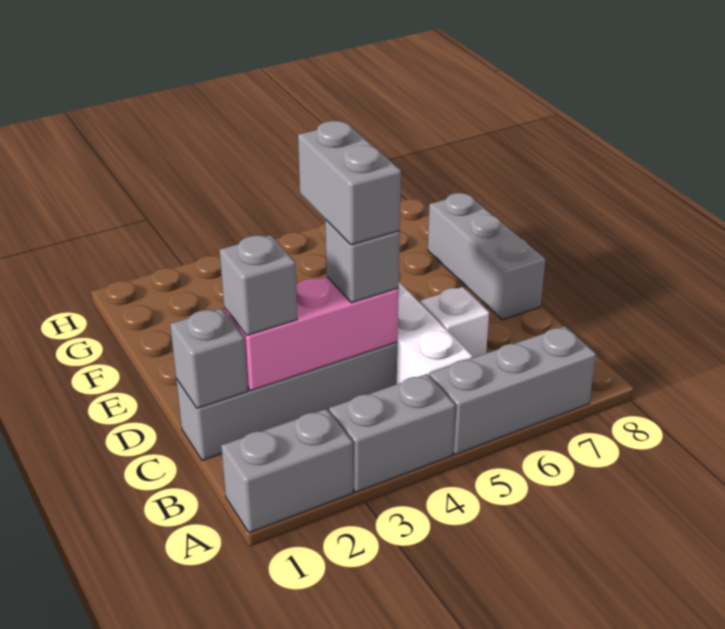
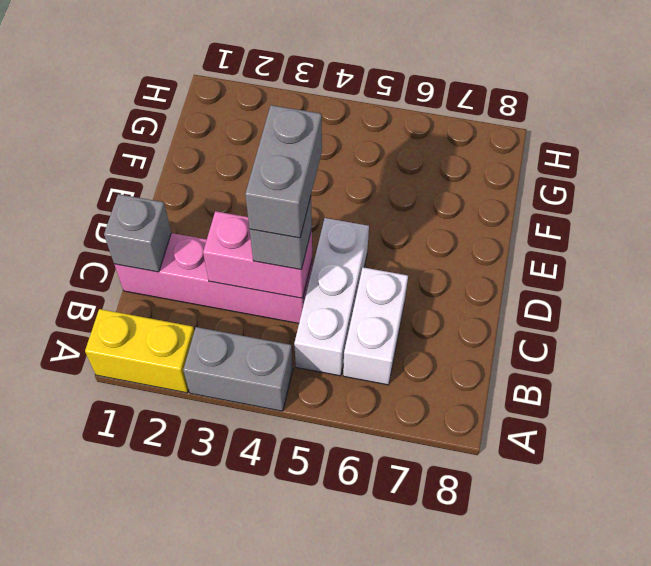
grey 1x2 brick [221,409,353,533] -> yellow 1x2 brick [85,309,194,393]
grey 1x3 brick [429,326,596,455] -> none
grey 1x4 brick [176,342,397,461] -> pink 1x4 brick [114,233,313,323]
pink 1x3 brick [224,277,399,391] -> pink 1x2 brick [203,211,312,298]
grey 1x1 brick [220,235,297,336] -> none
white 1x1 brick [420,287,489,358] -> white 1x2 brick [343,267,408,385]
grey 1x3 brick [428,193,545,320] -> none

